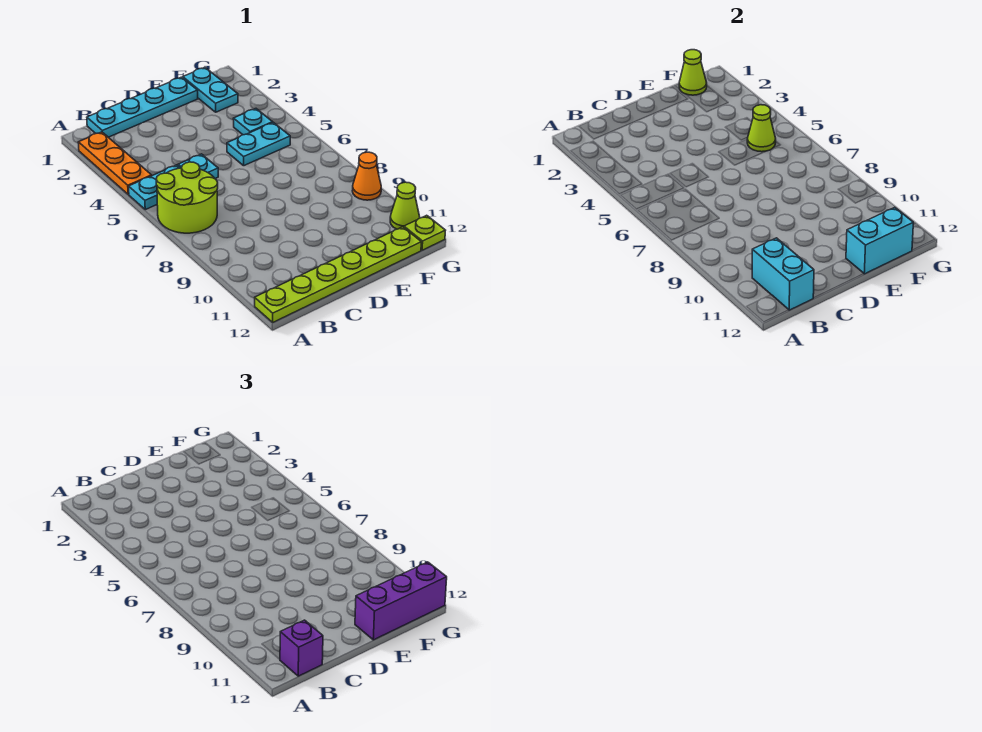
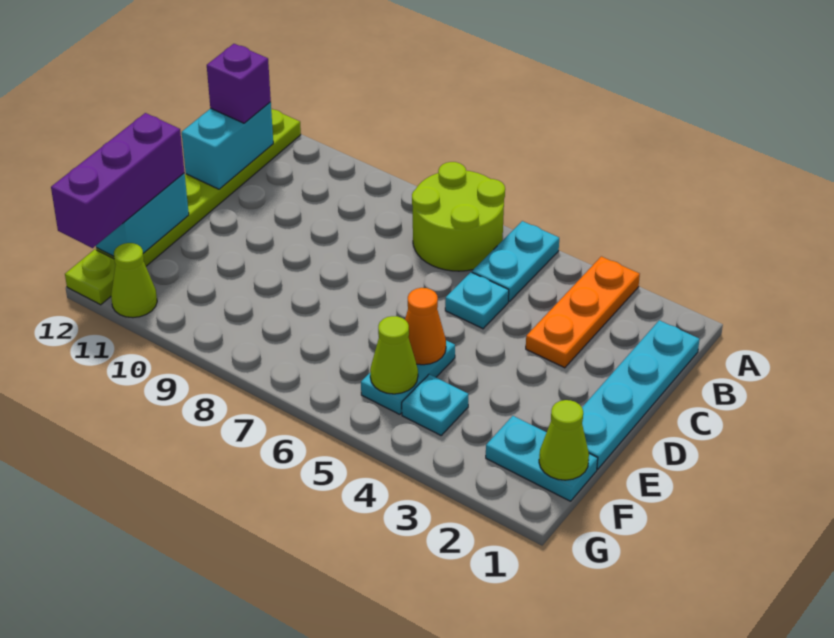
orange 1x3 plate [78,132,152,194] -> orange 1x3 plate turned to [526,256,640,368]
cyan 1x2 brick [752,238,814,310] -> cyan 1x2 brick turned to [182,102,273,189]
orange 1x1 cone [352,152,381,200] -> orange 1x1 cone moved to [405,288,446,365]

